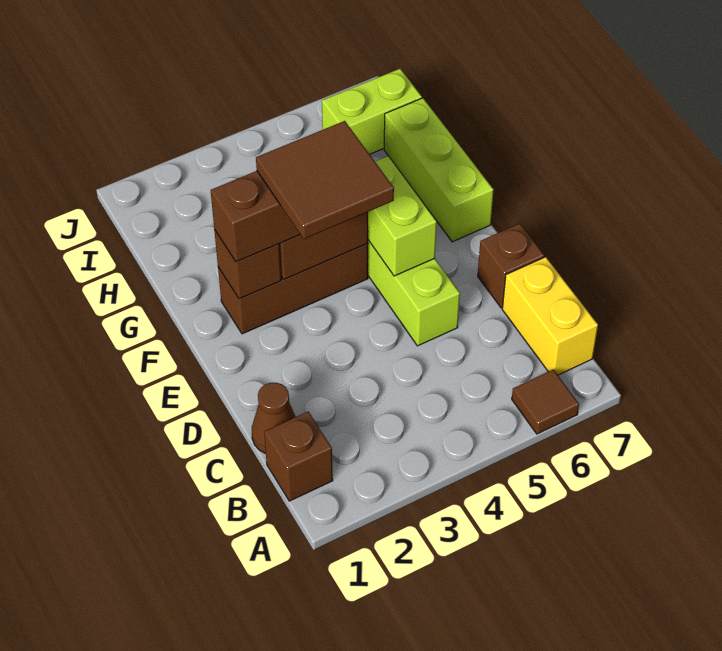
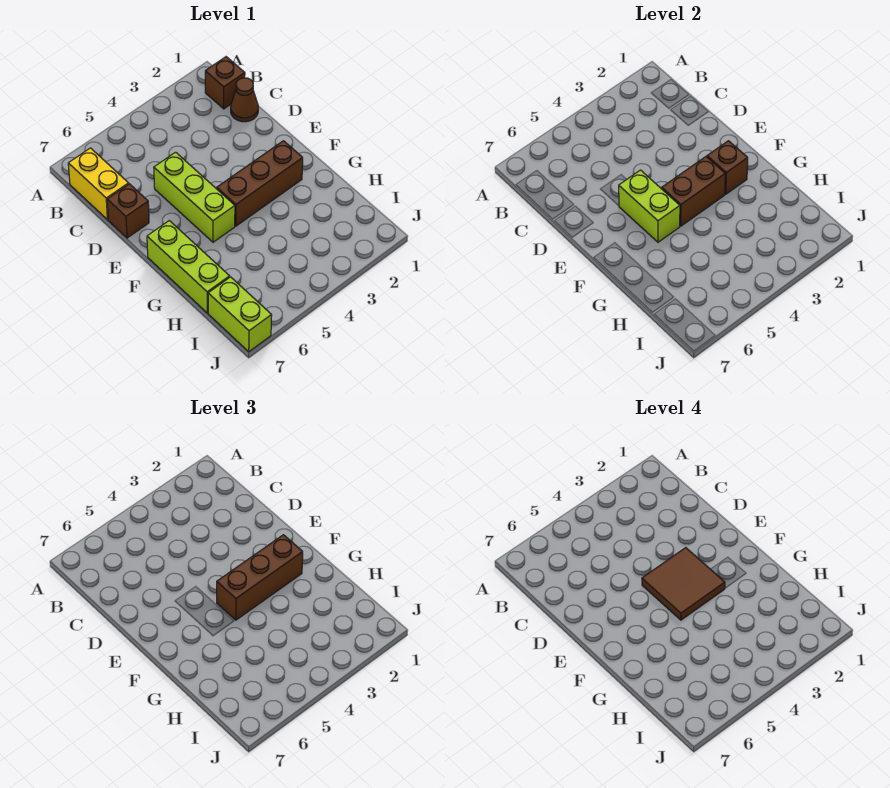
brown 1x1 tile [512,370,579,434] -> none
lime 1x2 brick [322,69,422,154] -> lime 1x2 brick turned to [208,277,272,352]

